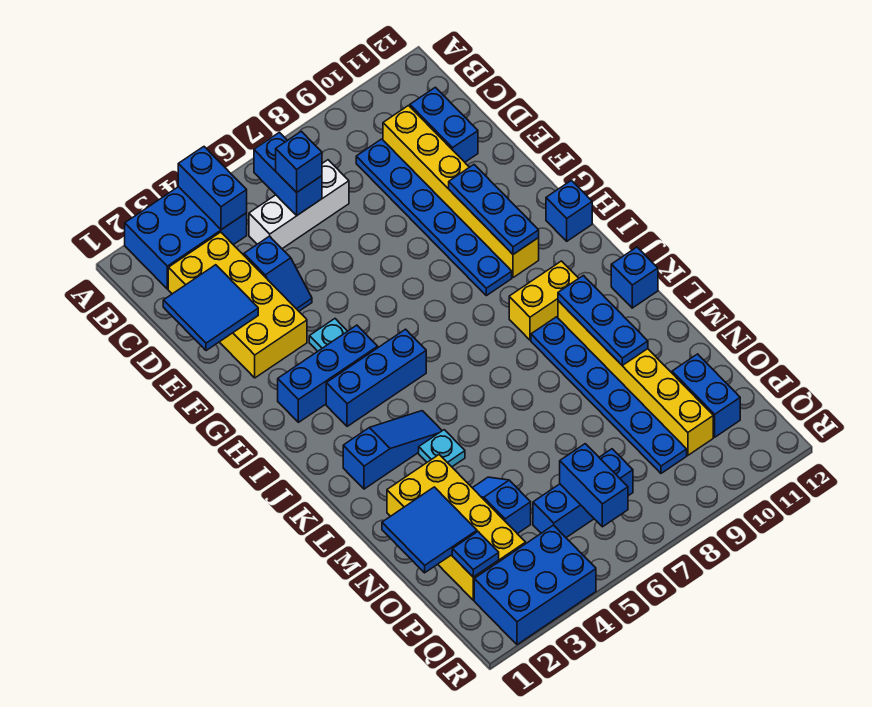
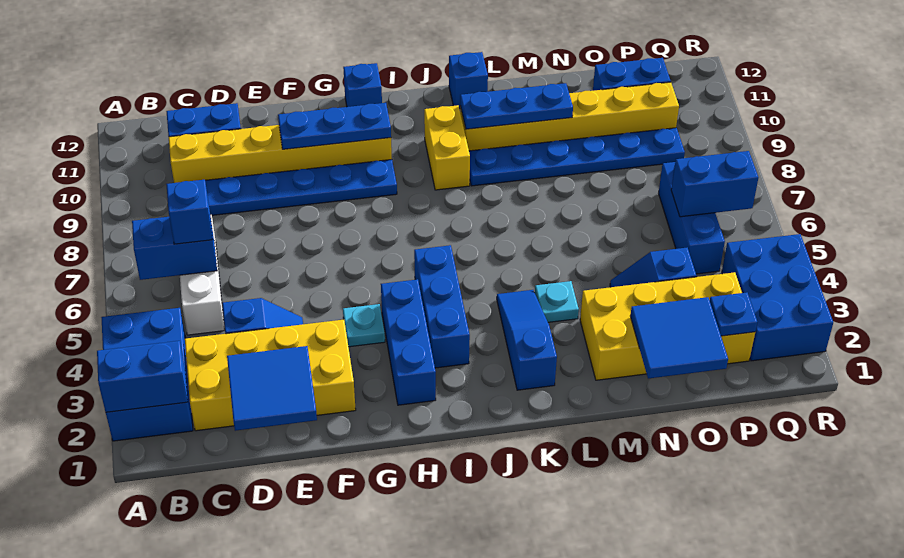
blue 1x2 brick [178,147,247,230] -> blue 1x2 brick moved to [97,341,188,412]

